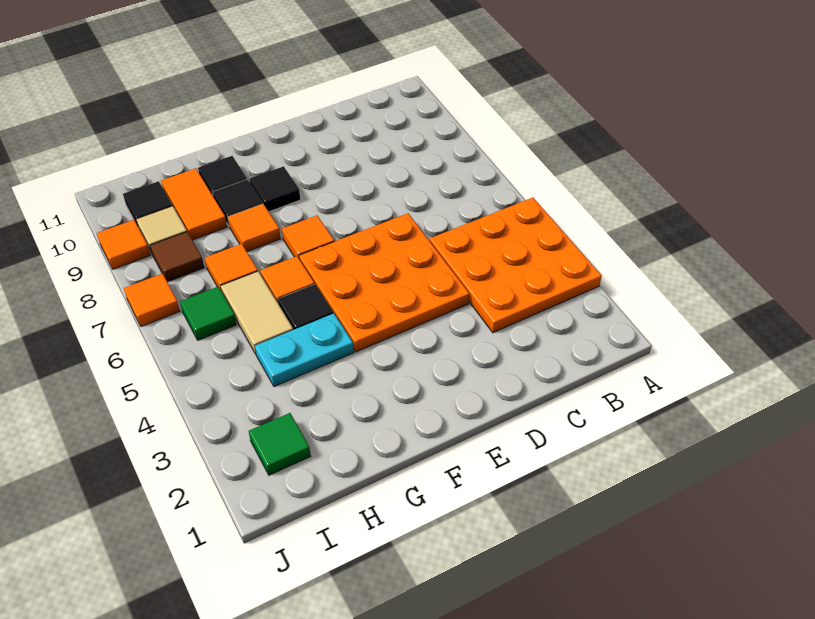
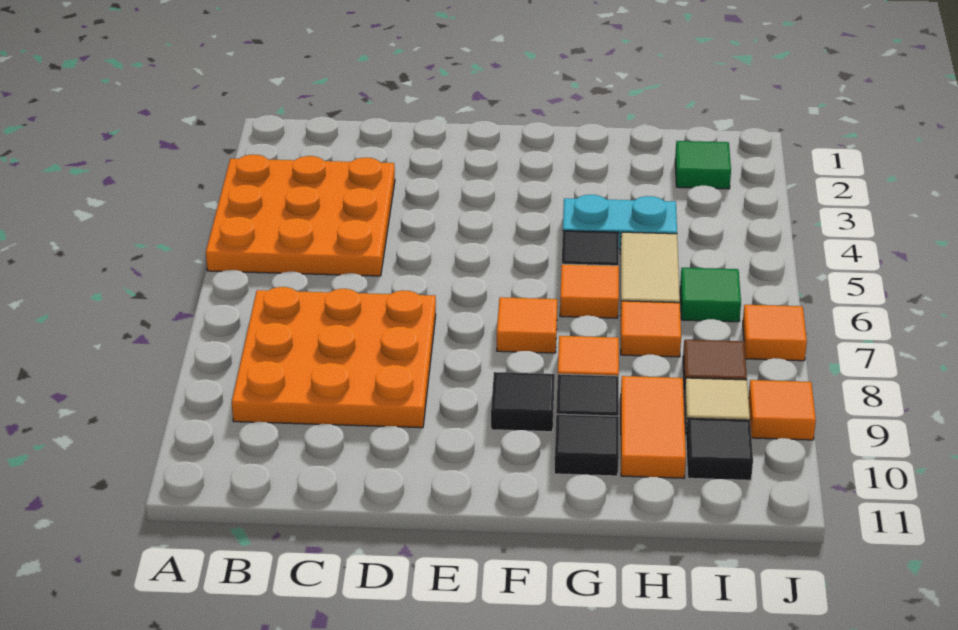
orange 3x3 plate [299,213,469,352] -> orange 3x3 plate moved to [232,287,436,428]

